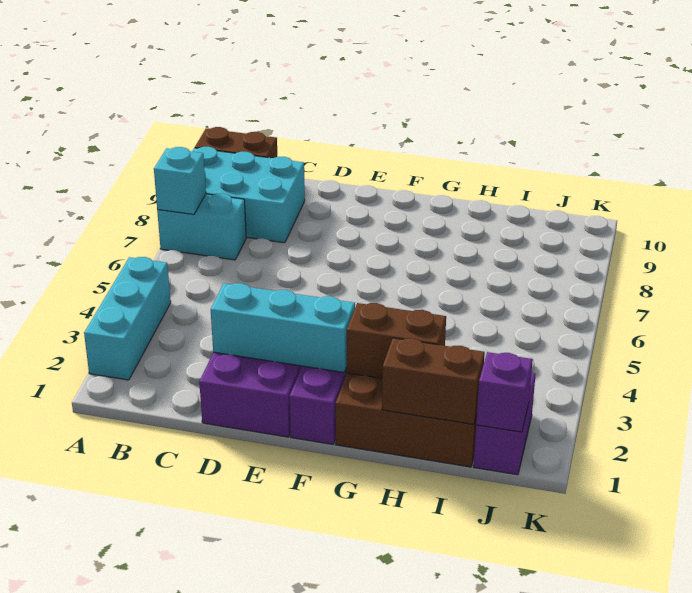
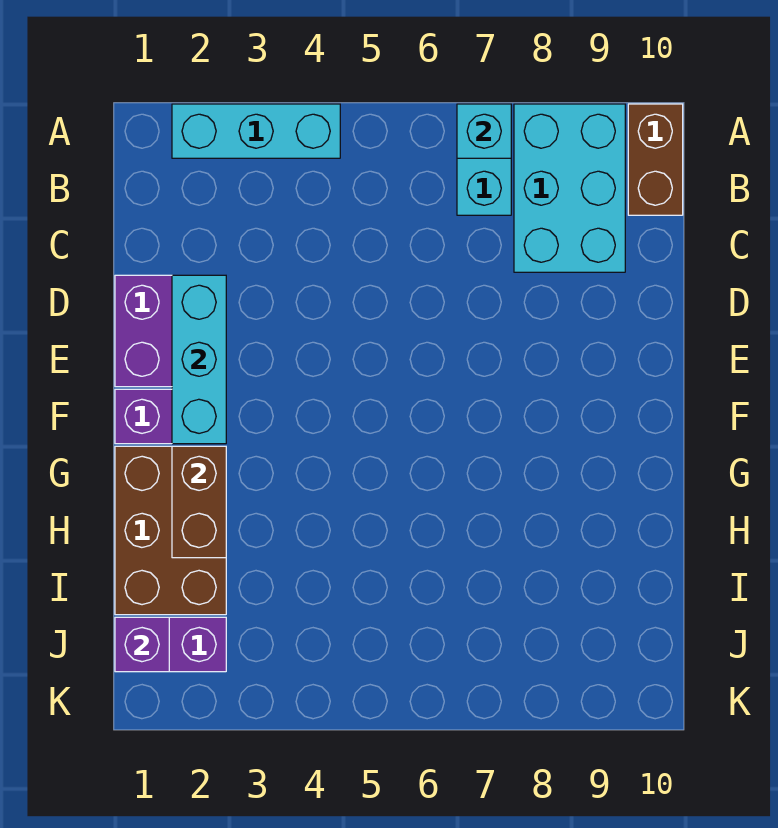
brown 1x2 brick [382,338,485,424] -> none

